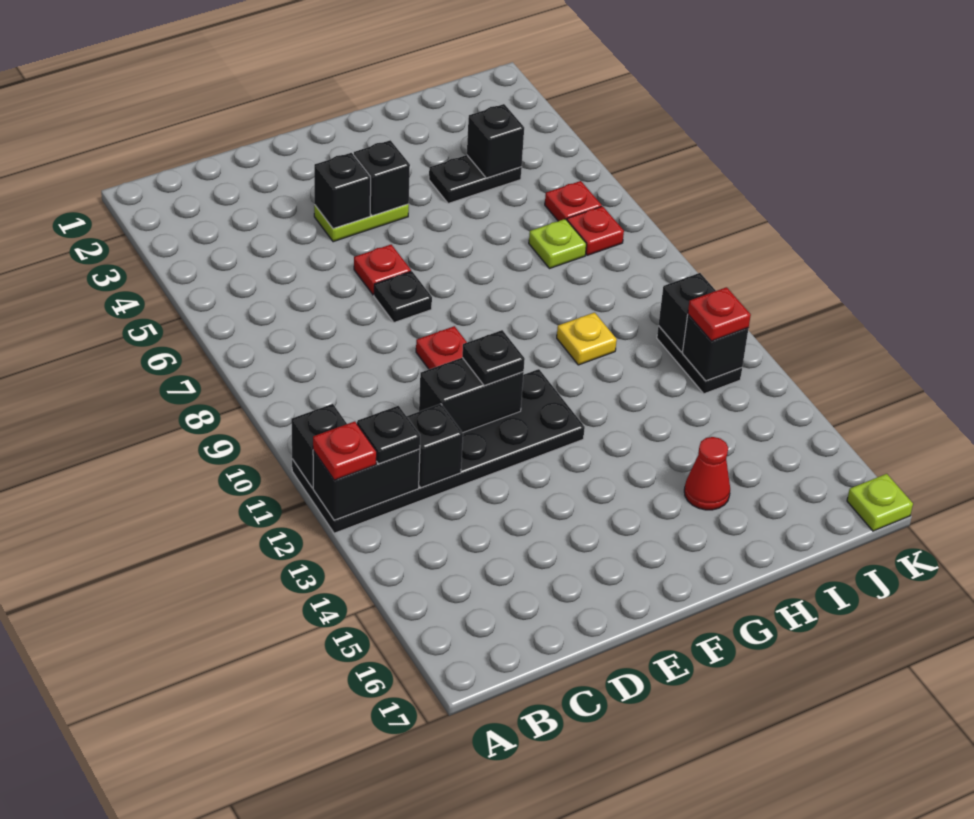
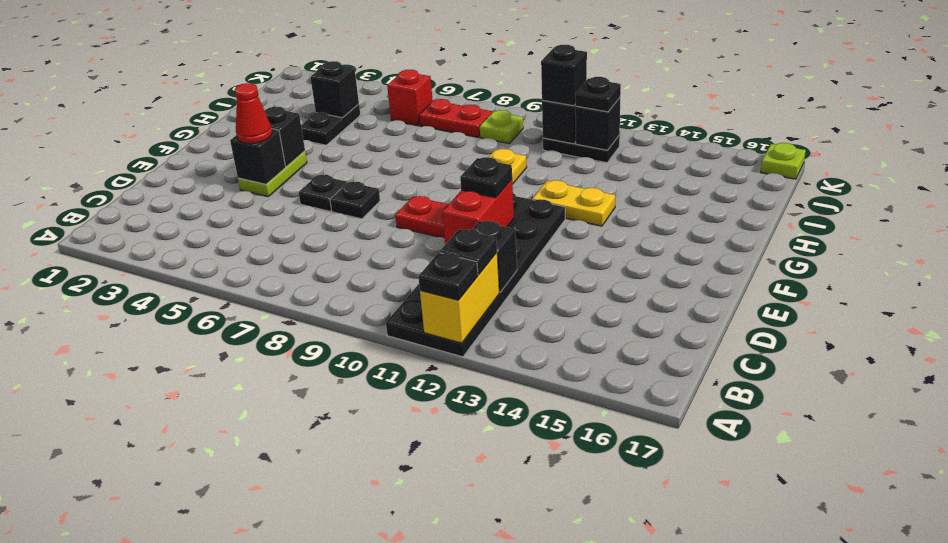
black 1x1 brick [291,404,347,488] -> black 1x1 brick moved to [541,45,587,106]
black 1x2 brick [313,449,420,520] -> yellow 1x2 brick [420,253,499,343]
red 1x1 plate [313,421,377,480] -> black 1x1 plate [418,253,478,300]
black 1x2 brick [419,358,524,432] -> red 1x2 brick [443,179,514,245]
red 1x1 plate [354,245,411,295] -> black 1x1 plate [299,174,347,211]
none -> yellow 1x2 plate [532,180,615,226]
red 1x1 cone [684,437,730,510] -> red 1x1 cone moved to [235,83,272,144]
lime 1x1 plate [529,219,586,269] -> lime 1x1 plate moved to [480,110,523,144]
red 1x1 plate [545,181,602,221] -> red 1x1 brick [387,70,433,126]
red 1x1 plate [567,206,624,255] -> red 1x2 plate [419,99,492,137]
red 1x1 plate [688,287,751,341] -> black 1x1 plate [575,77,621,112]

